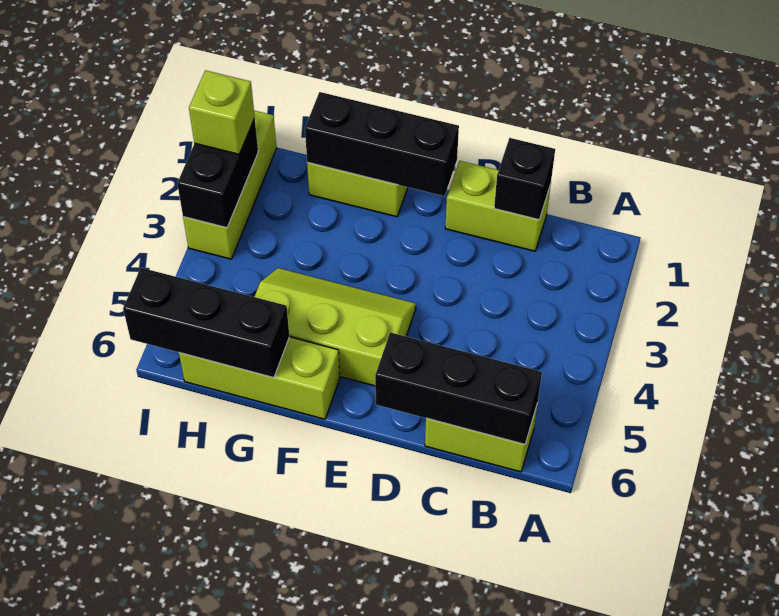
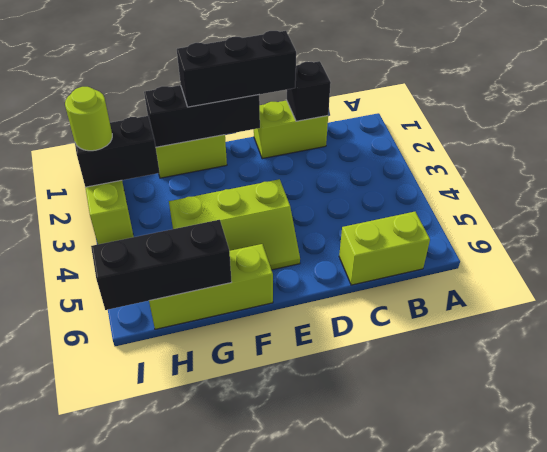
black 1x3 brick [375,332,542,444] -> black 1x3 brick moved to [177,31,296,107]
lime 2x3 slope [255,268,416,386] -> lime 2x3 slope turned to [169,179,300,270]
black 1x2 brick [177,118,258,228] -> black 1x2 brick turned to [75,116,160,187]
lime 1x1 brick [189,70,255,154] -> lime 1x1 round brick [65,87,112,151]

